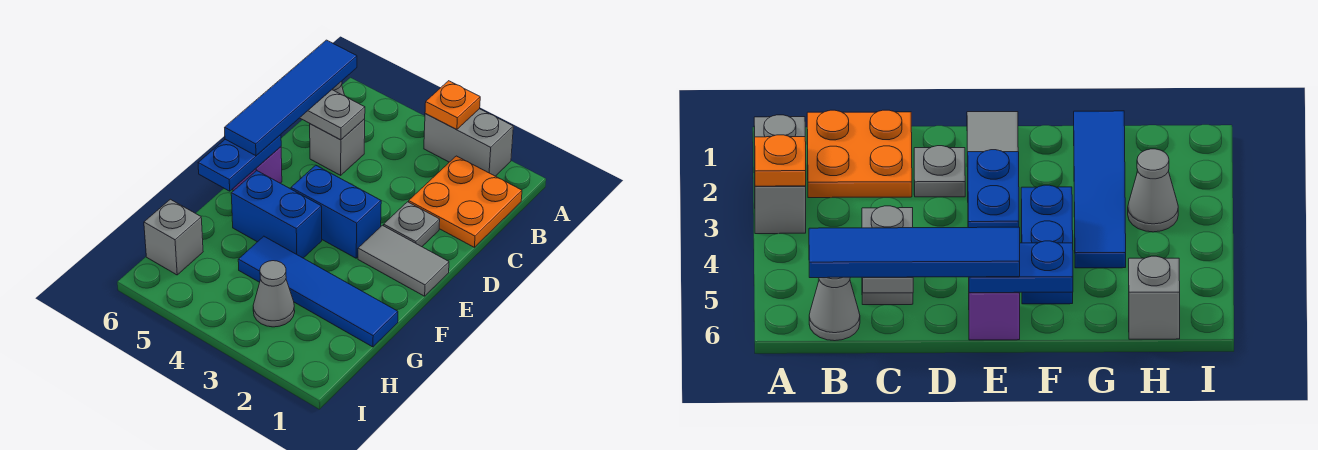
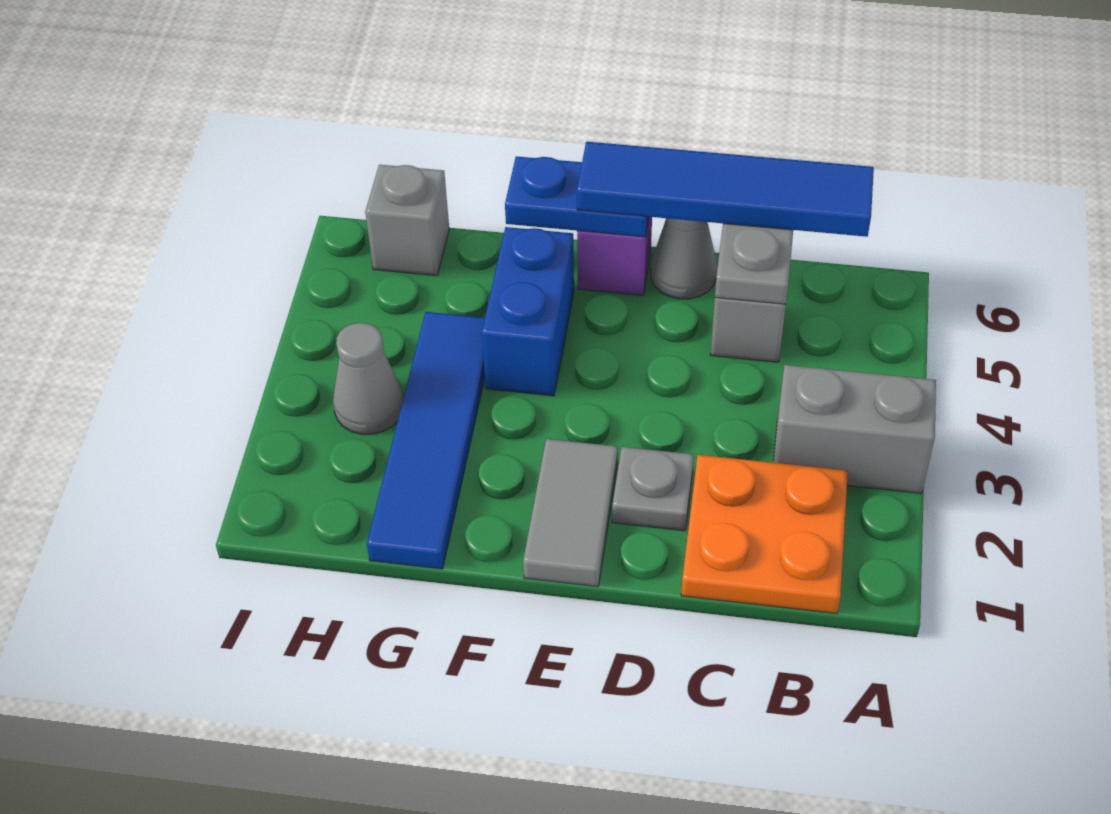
grey 1x2 brick [424,109,513,176] -> grey 1x2 brick turned to [774,365,936,493]
orange 1x1 plate [425,81,480,129] -> none
grey 1x1 cone [809,277,860,341] -> grey 1x1 cone moved to [651,218,717,299]
blue 1x2 brick [291,165,381,258] -> none

